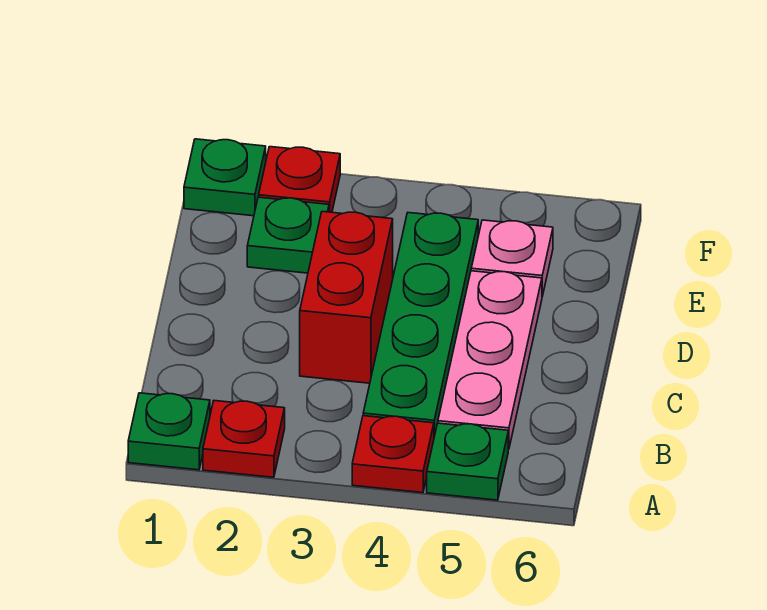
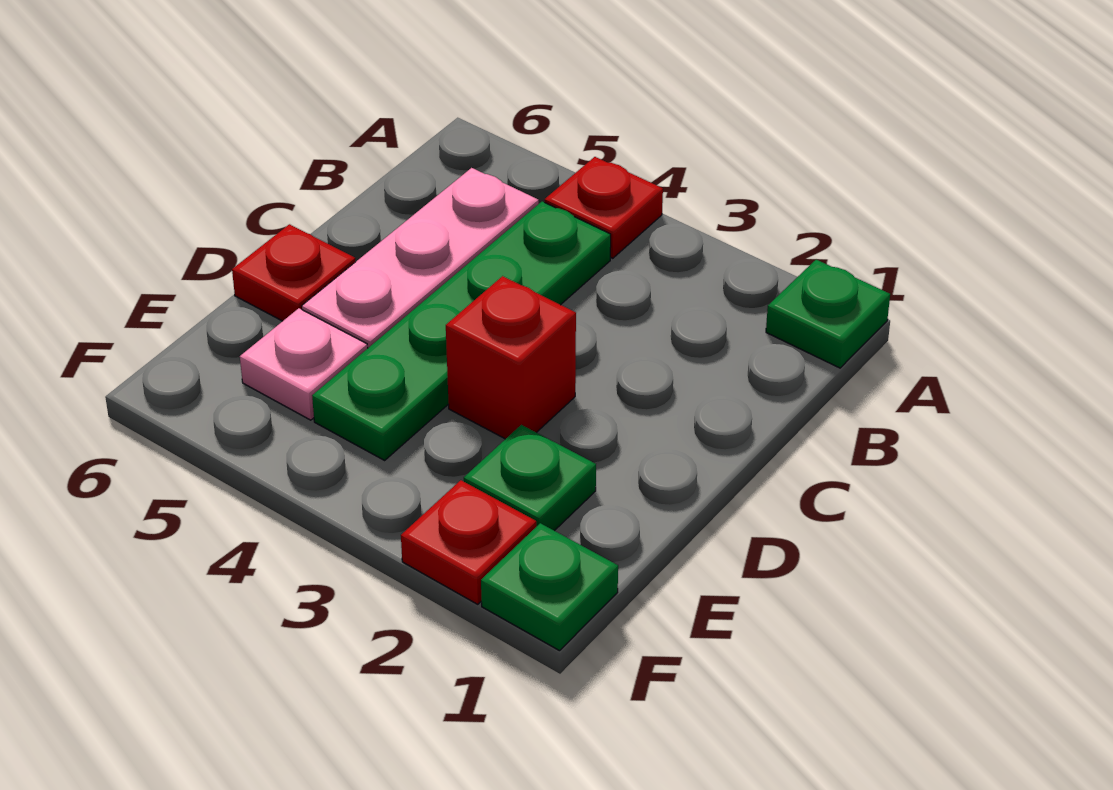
red 1x1 plate [203,401,285,477] -> red 1x1 plate moved to [232,224,356,321]
green 1x1 plate [427,423,508,500] -> none
red 1x2 brick [300,212,393,383] -> red 1x1 brick [446,276,576,439]

